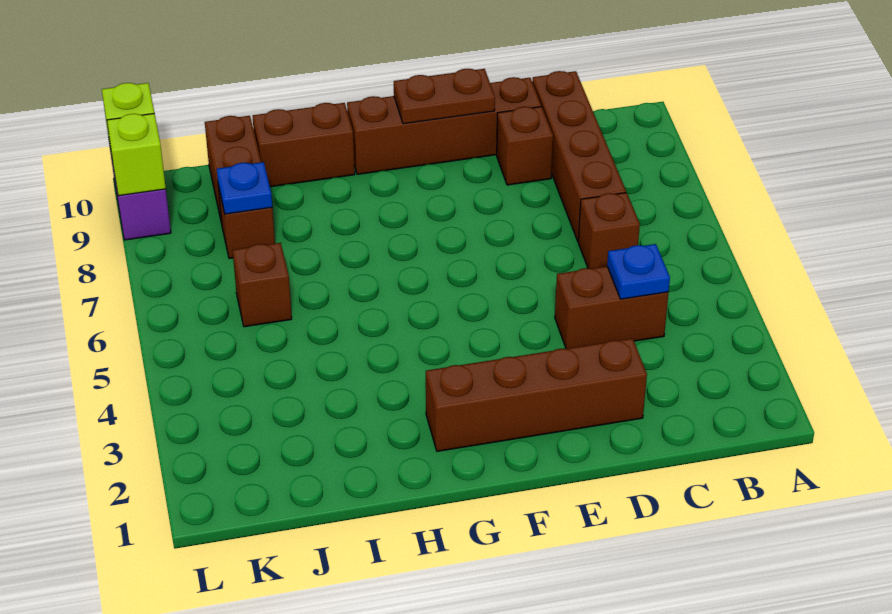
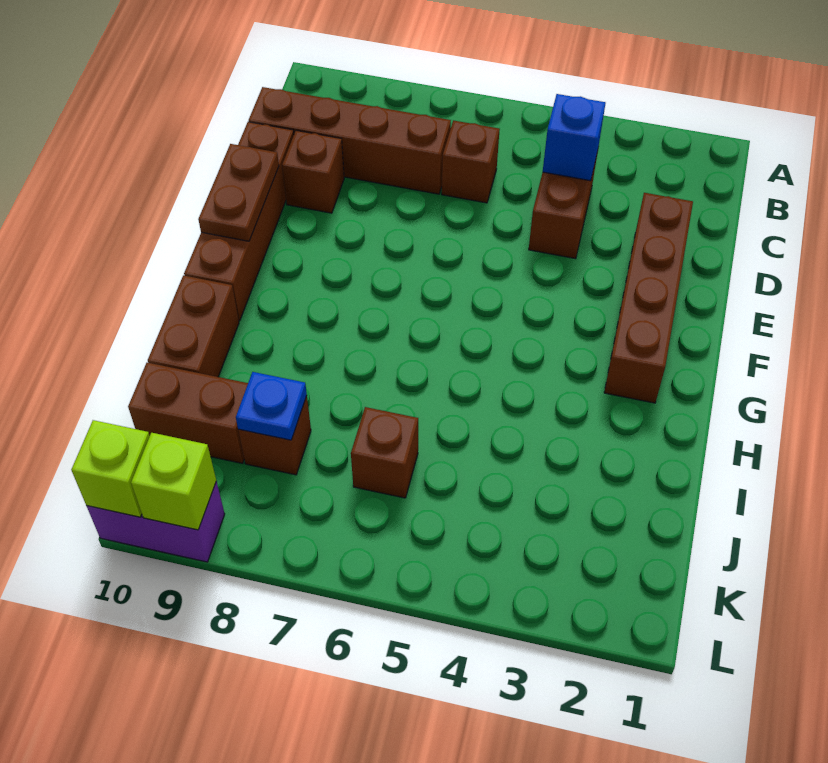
blue 1x1 plate [607,244,670,299] -> blue 1x1 brick [543,94,605,181]

